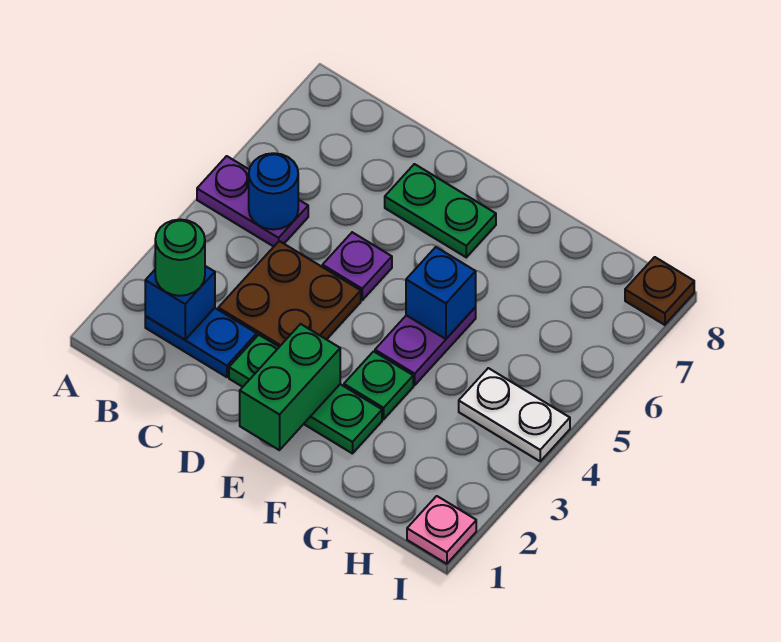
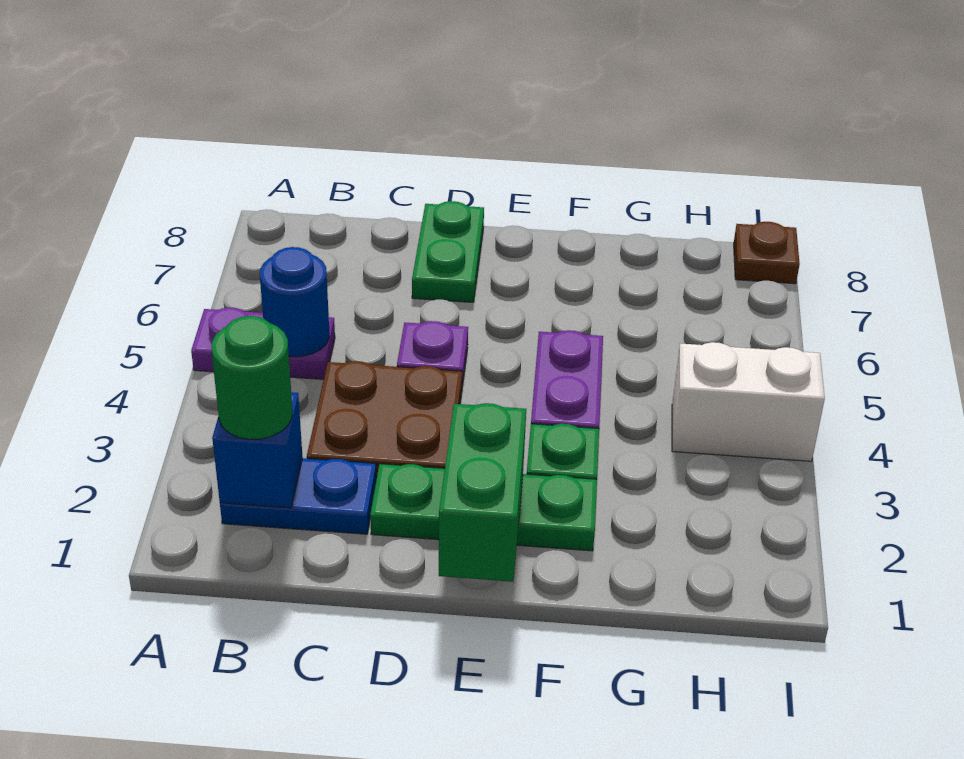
green 1x2 plate [385,164,496,257] -> green 1x2 plate turned to [412,201,484,302]
blue 1x1 brick [406,247,476,339] -> none
white 1x2 plate [459,368,570,461] -> white 1x2 brick [672,342,825,461]
pink 1x1 plate [407,496,476,564] -> none

